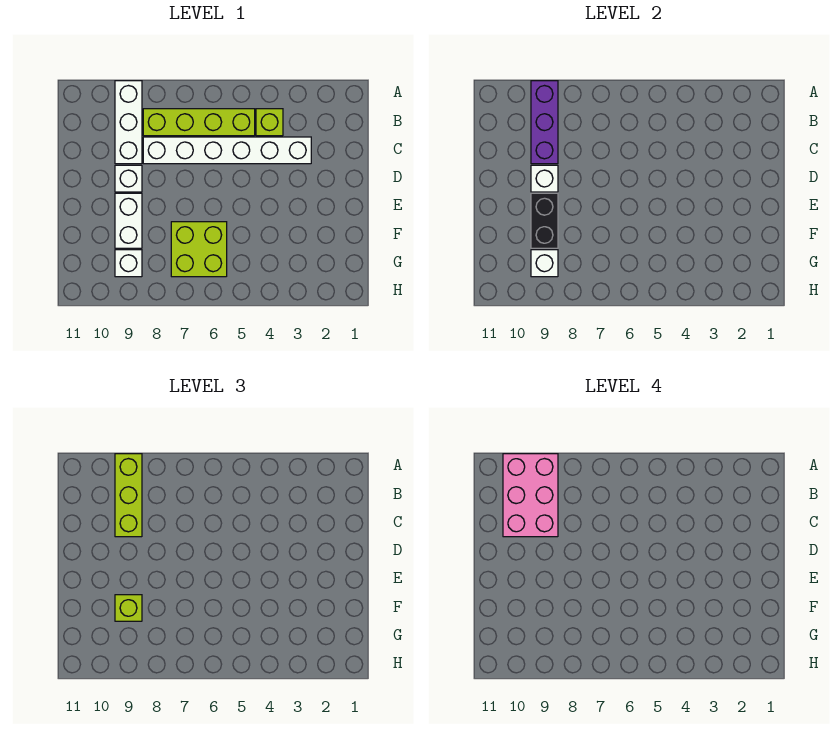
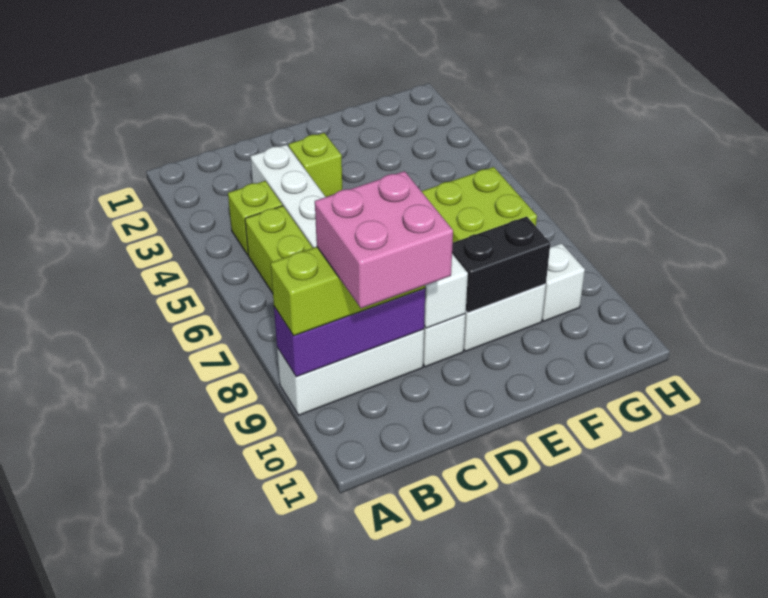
pink 2x3 brick [503,454,558,537] -> pink 2x2 brick [315,171,453,308]
lime 1x1 brick [115,595,142,621] -> lime 1x1 brick moved to [289,133,342,197]
white 1x1 brick [531,250,558,277] -> none

